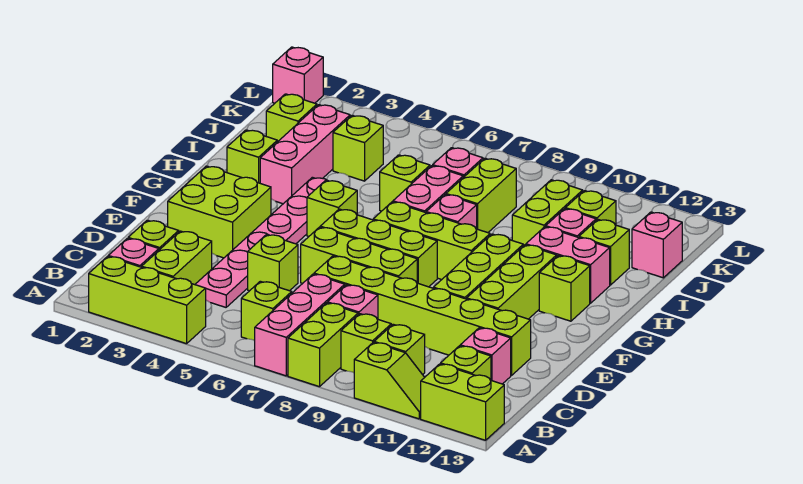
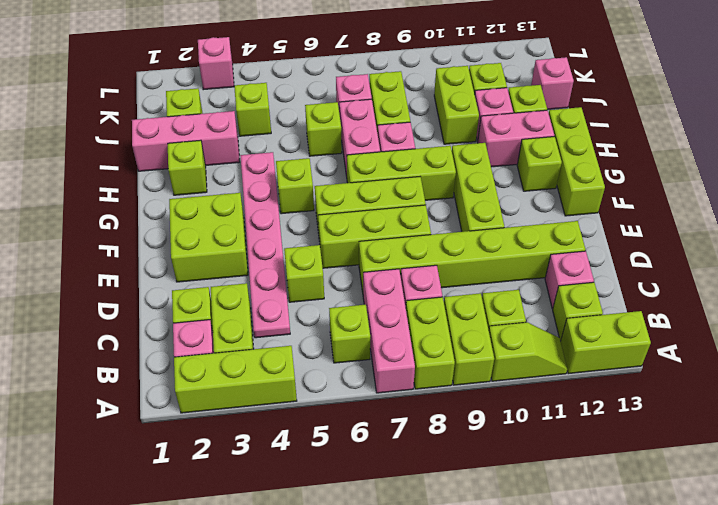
lime 1x1 brick [341,314,391,373] -> lime 1x2 brick [444,293,494,385]
lime 1x3 brick [467,245,557,319] -> lime 1x3 brick moved to [549,107,605,216]
pink 1x3 brick [260,105,350,204] -> pink 1x3 brick turned to [132,111,240,171]
pink 1x1 brick [273,47,323,103] -> pink 1x1 brick moved to [198,37,234,90]

